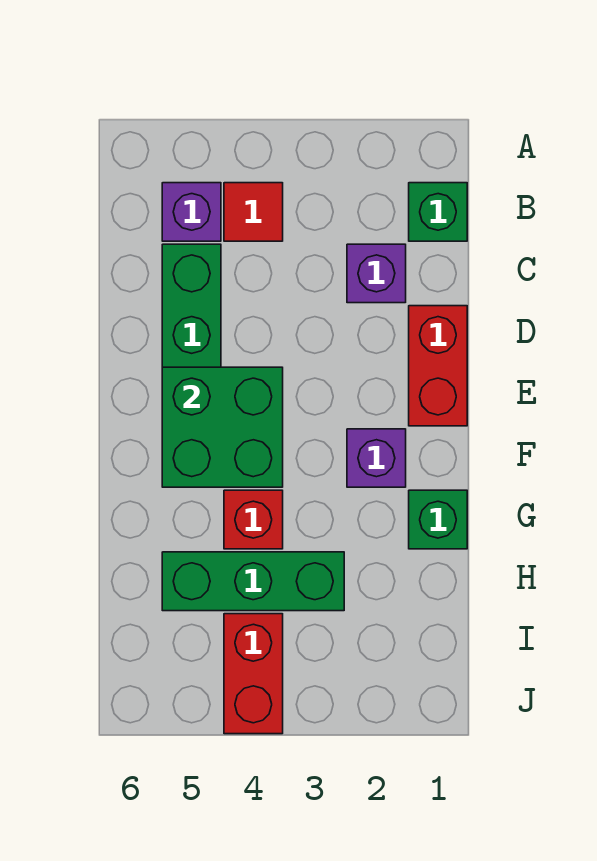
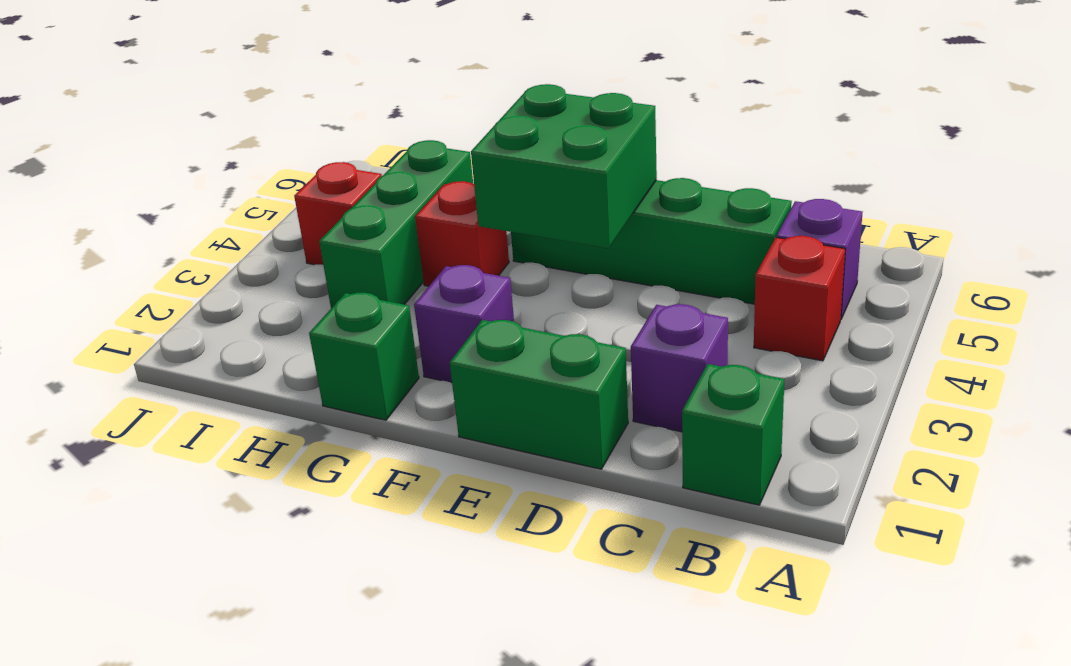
red 1x1 tile [224,183,283,241] -> red 1x1 brick [754,236,845,361]
red 1x2 brick [409,306,467,426] -> green 1x2 brick [450,320,628,469]
red 1x2 brick [224,614,283,734] -> red 1x1 brick [294,162,382,265]

